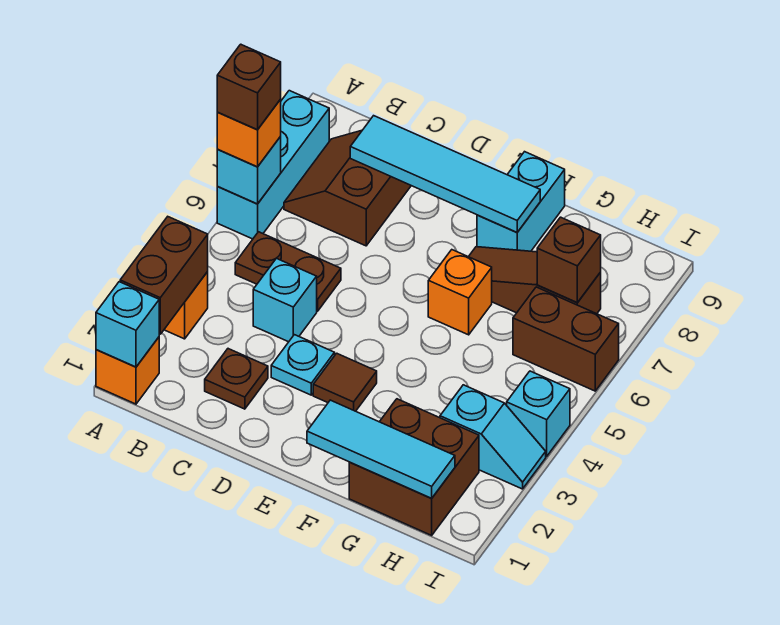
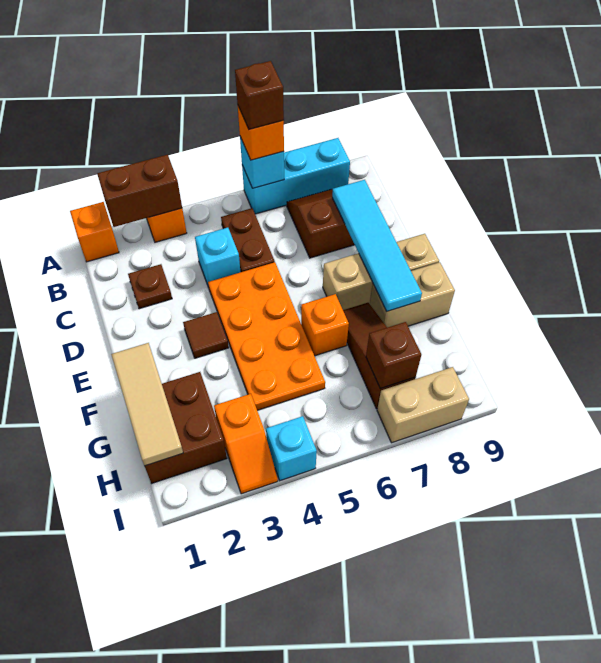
cyan 1x1 brick [96,282,159,367] -> none
cyan 1x1 plate [271,335,335,395] -> none
none -> orange 2x4 plate [208,262,325,410]
none -> tan 1x3 brick [323,234,439,310]
cyan 1x3 tile [307,400,455,498] -> tan 1x3 tile [111,343,183,466]
cyan 1x2 brick [477,152,565,251] -> tan 1x2 brick [370,262,455,328]
cyan 1x2 slope [440,385,546,489] -> orange 1x2 slope [214,394,278,494]
brown 1x2 brick [513,287,619,391] -> none
none -> tan 1x2 brick [377,367,469,443]

